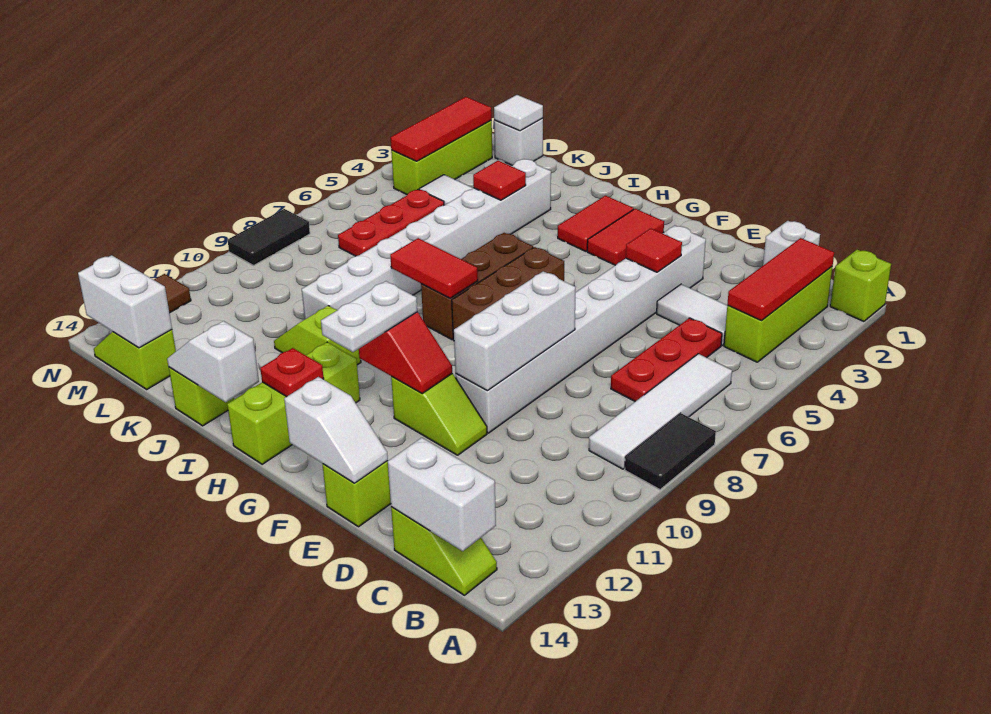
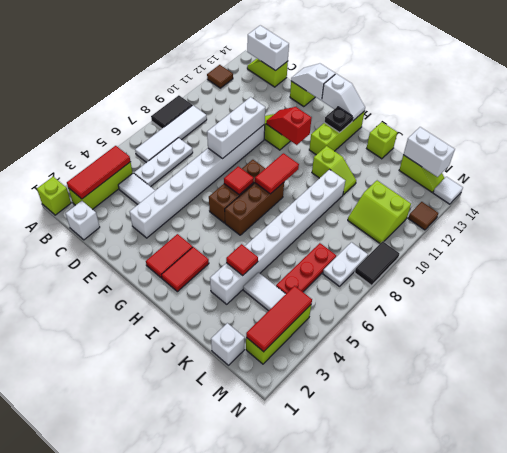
none -> brown 1x1 tile [207,65,233,88]
red 1x3 plate [611,318,722,402] -> white 1x3 plate [134,138,193,187]
red 1x1 tile [626,228,682,272] -> red 1x1 tile moved to [224,166,254,195]
white 1x2 plate [321,281,417,352] -> white 1x2 plate moved to [323,242,368,286]
red 1x2 tile [390,238,478,298] -> red 1x2 tile turned to [255,153,299,194]
red 1x1 plate [260,348,324,397] -> black 1x1 plate [324,107,353,132]
white 1x2 slope [167,321,259,402] -> white 1x2 slope moved to [322,74,365,121]
white 1x1 tile [494,95,543,131] -> white 1x1 tile moved to [433,177,463,204]
none -> lime 2x2 slope [348,181,411,243]

